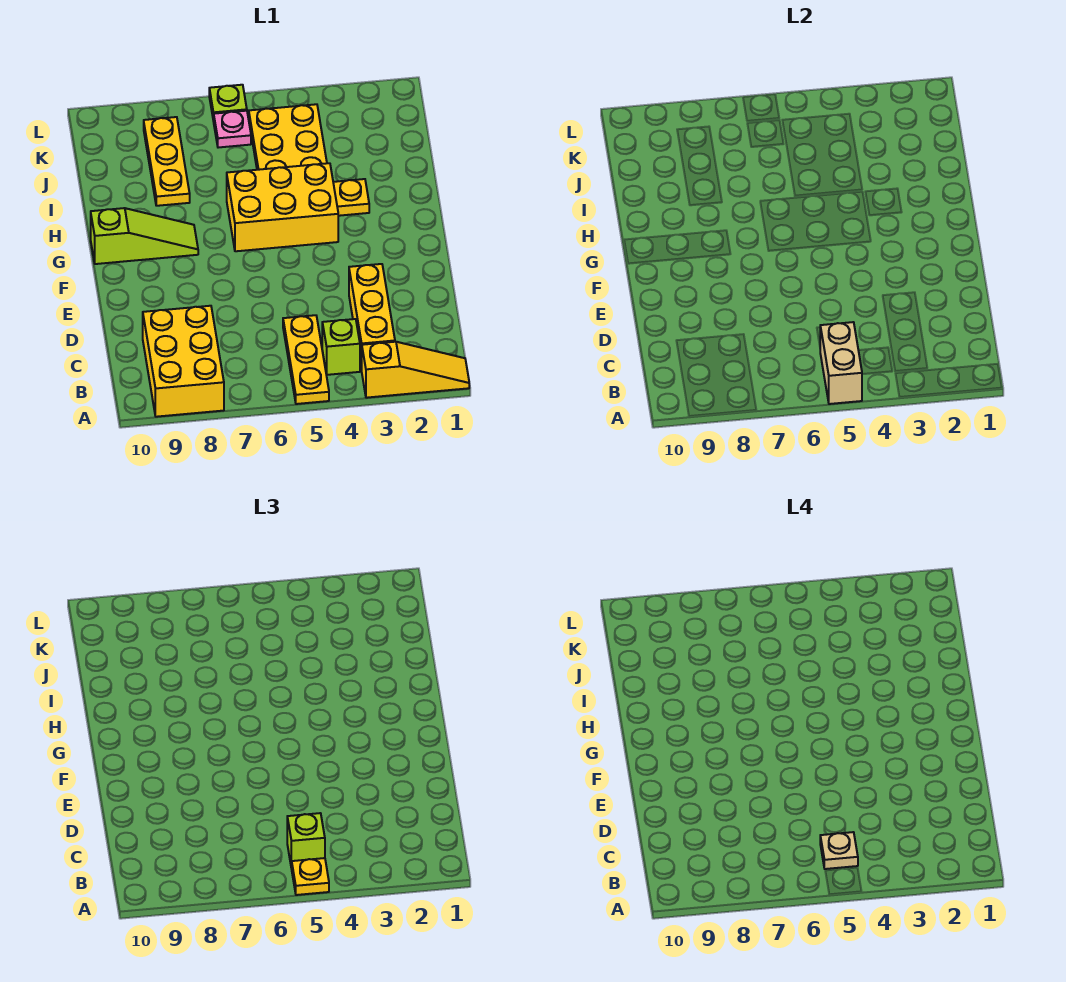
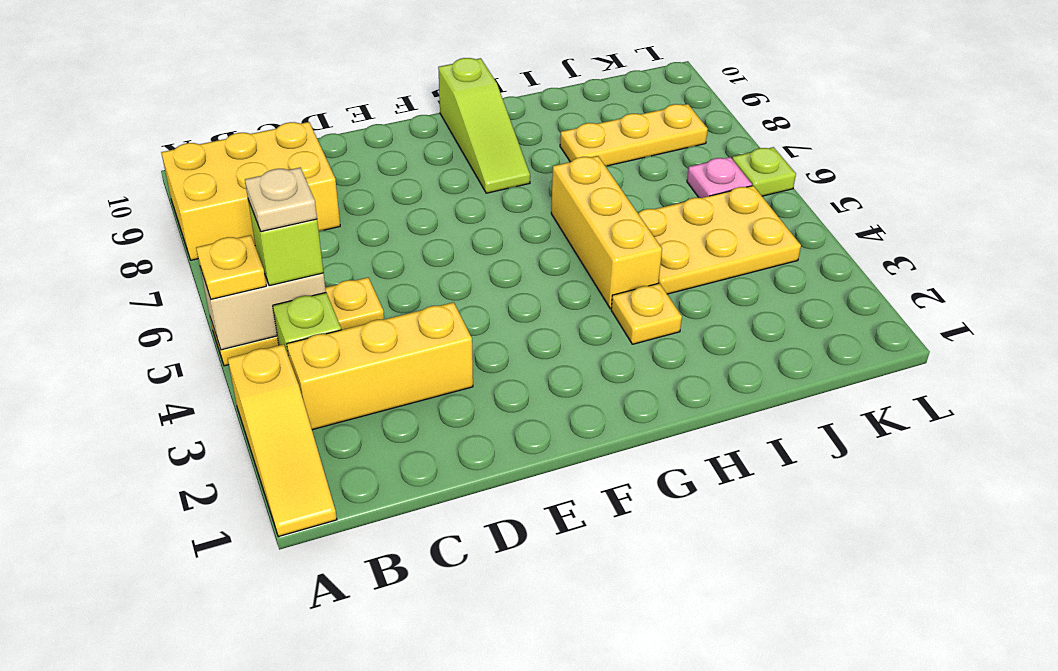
yellow 2x3 brick [227,163,338,251] -> yellow 1x3 brick [551,156,662,309]

